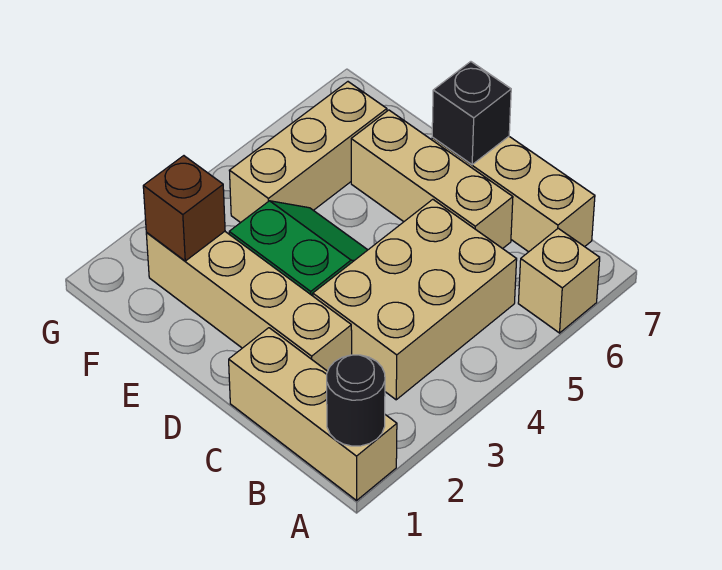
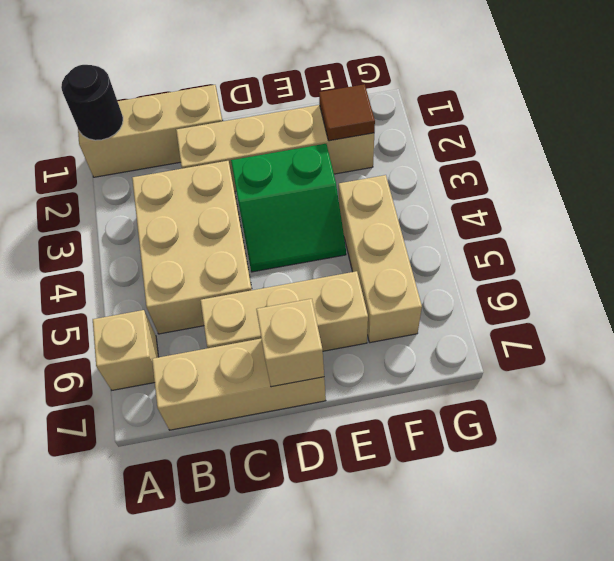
black 1x1 brick [432,62,511,165] -> tan 1x1 brick [256,299,324,387]
brown 1x1 brick [143,156,225,261] -> brown 1x1 tile [319,84,375,141]

